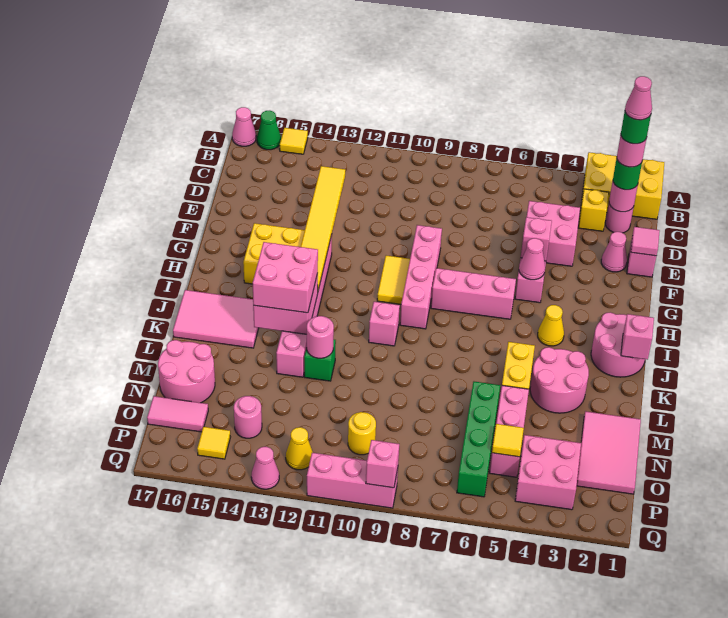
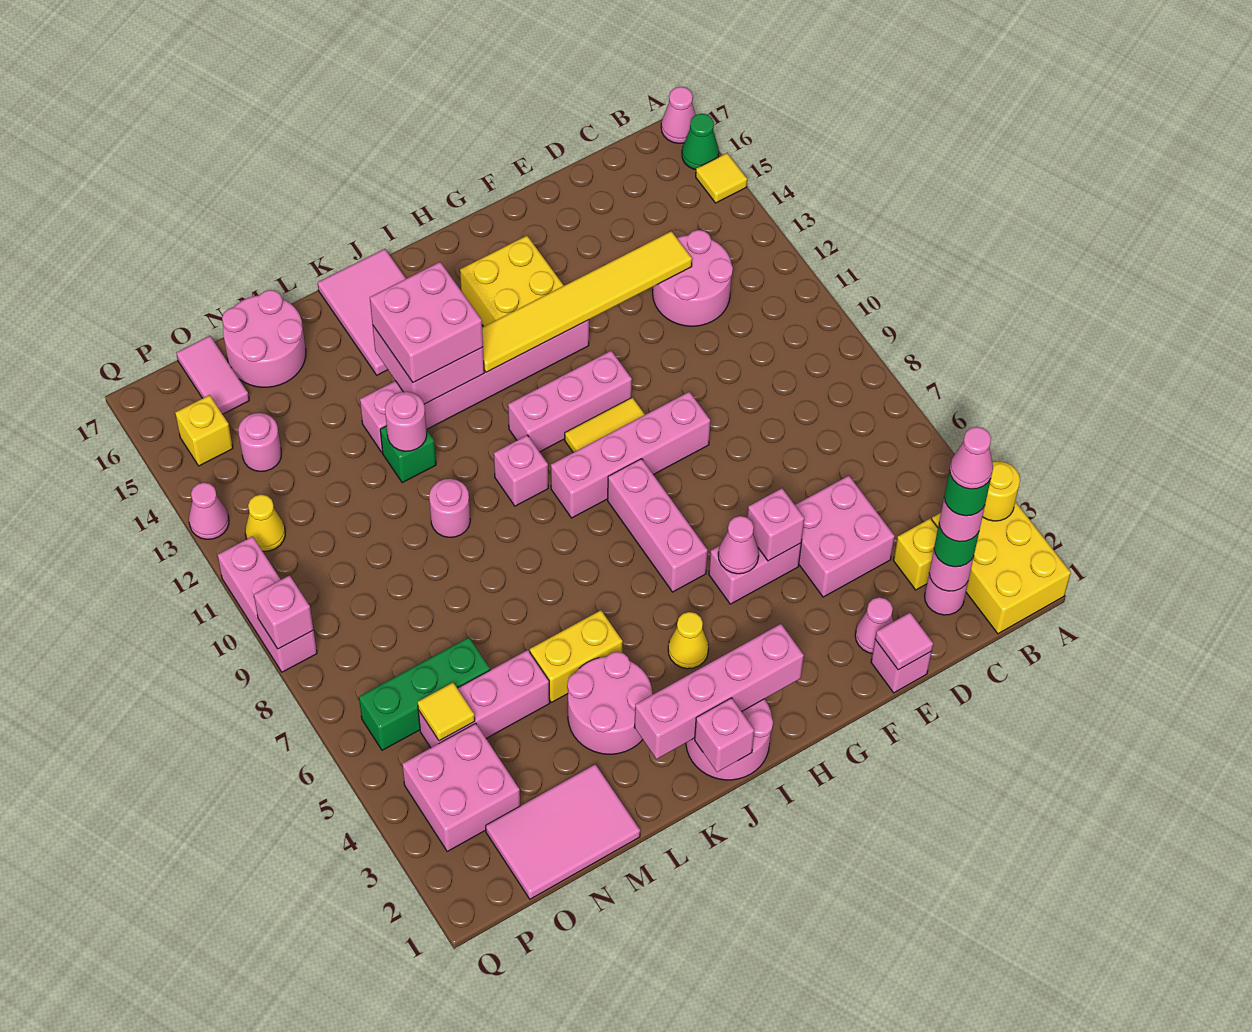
none -> pink 2x2 round brick [653,230,733,326]
none -> pink 1x3 brick [508,351,632,452]
none -> pink 1x4 brick [634,624,804,759]
none -> pink 1x1 round brick [429,479,470,537]
green 1x4 brick [457,382,500,497] -> green 1x3 brick [359,637,490,750]
yellow 1x1 round brick [348,412,376,455] -> yellow 1x1 round brick moved to [983,462,1020,521]
yellow 1x1 tile [197,427,230,459] -> yellow 1x1 brick [175,395,233,466]

